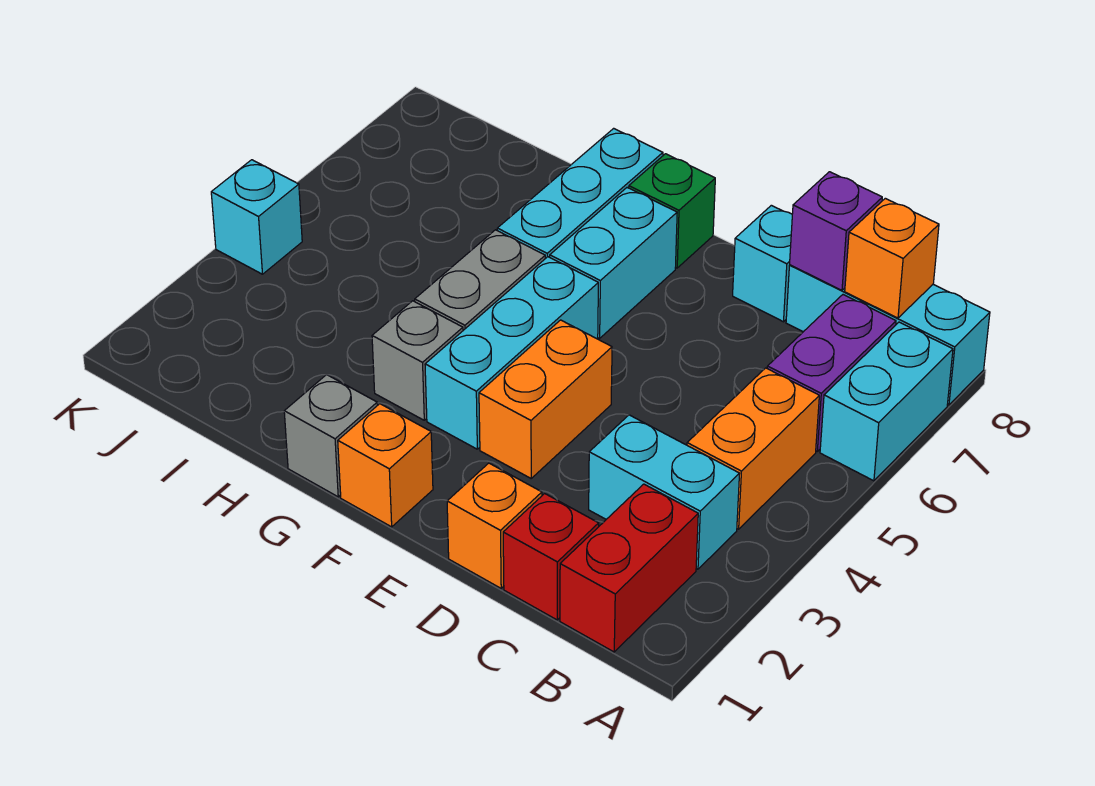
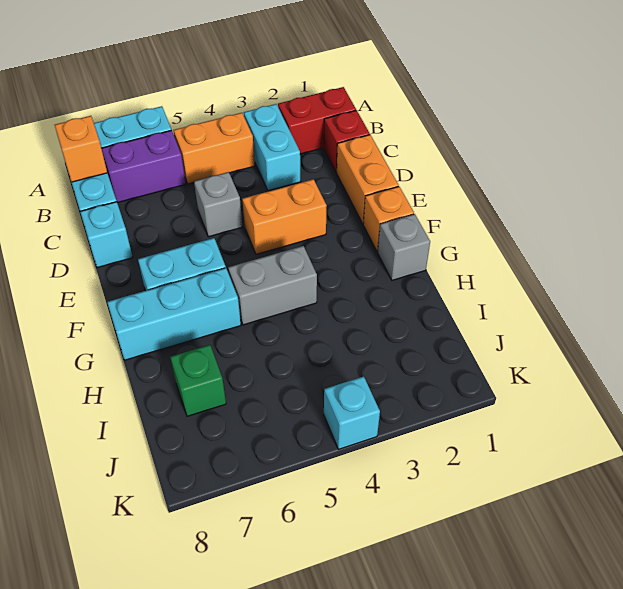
purple 1x1 brick [790,172,882,290] -> none
orange 1x1 brick [447,463,542,588] -> orange 1x2 brick [337,135,399,224]
cyan 1x3 brick [425,257,598,449] -> none
green 1x1 brick [629,154,715,268] -> green 1x1 brick moved to [170,345,226,416]
grey 1x1 brick [372,301,463,420] -> grey 1x1 brick moved to [194,172,242,237]

